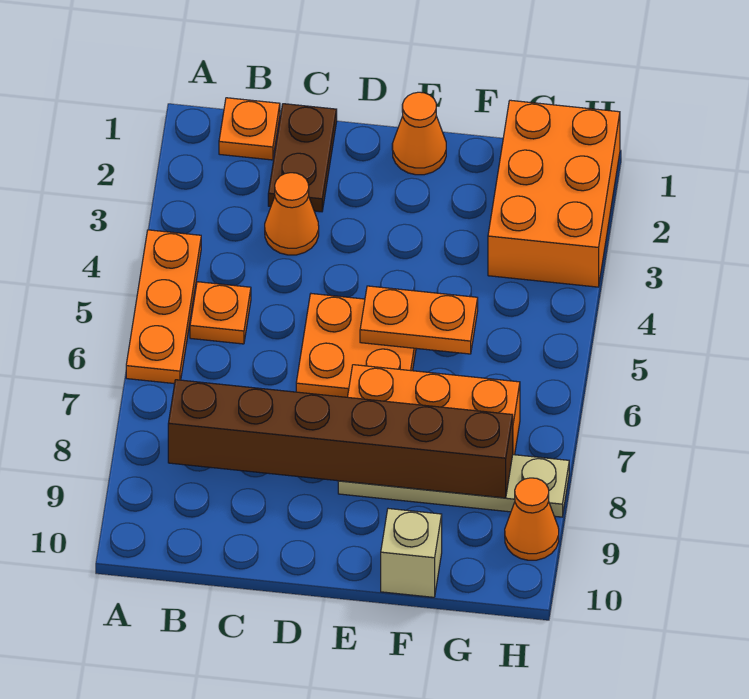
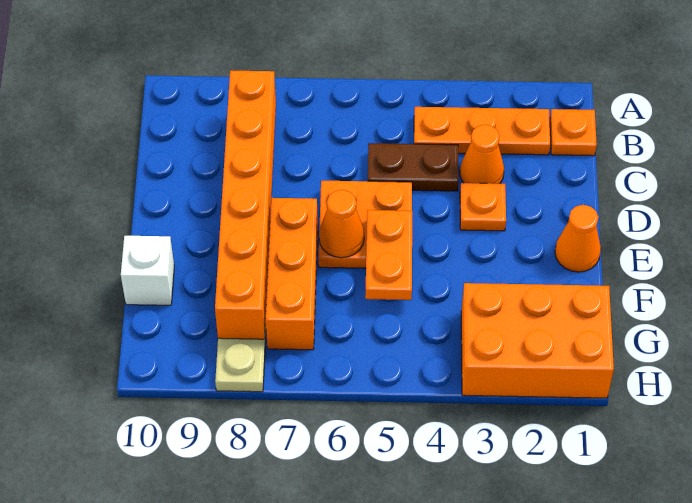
orange 1x3 plate [126,230,201,384] -> orange 1x3 plate moved to [414,107,550,155]
orange 1x1 plate [190,282,251,344] -> orange 1x1 plate moved to [460,183,506,231]
brown 1x6 brick [168,380,513,498] -> orange 1x6 brick [215,71,276,339]
brown 1x2 plate [268,104,337,212] -> brown 1x2 plate moved to [368,143,459,191]
tan 1x1 brick [381,509,442,597] -> white 1x1 brick [121,236,174,305]
orange 1x1 cone [505,478,559,560] -> orange 1x1 cone moved to [319,190,364,258]

